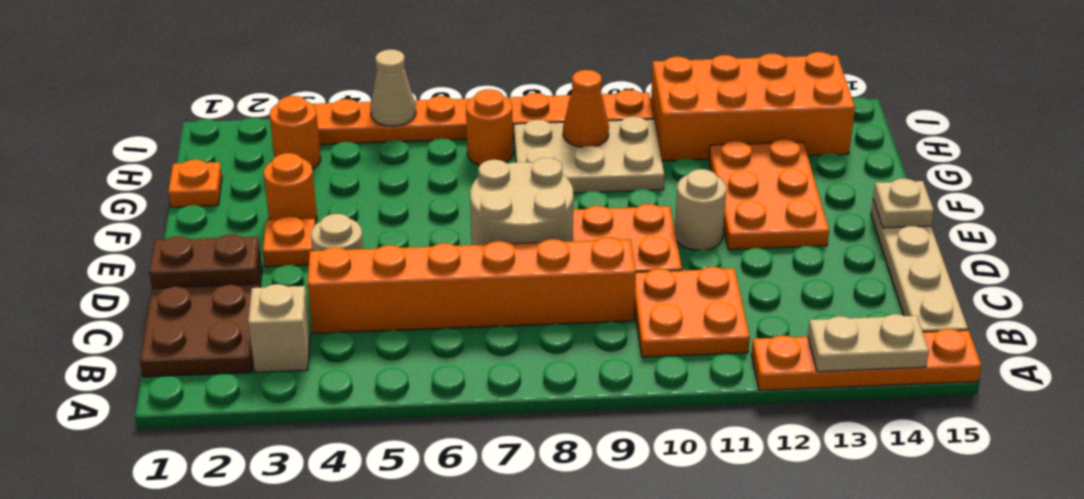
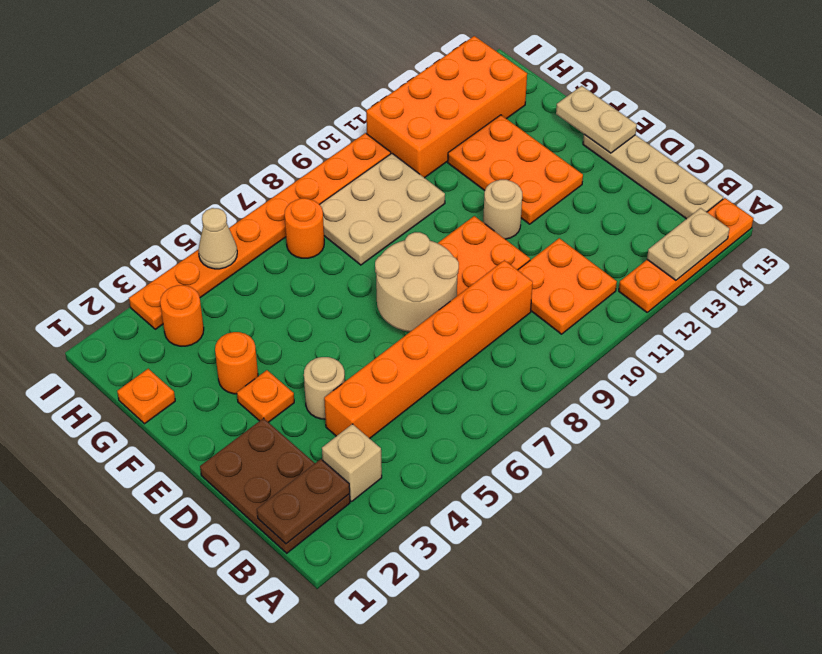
brown 1x2 plate [149,234,260,288] -> brown 1x2 plate moved to [257,459,350,544]
tan 1x1 plate [873,179,934,228] -> tan 1x2 plate [556,86,637,153]
orange 1x1 cone [563,70,609,147] -> none

